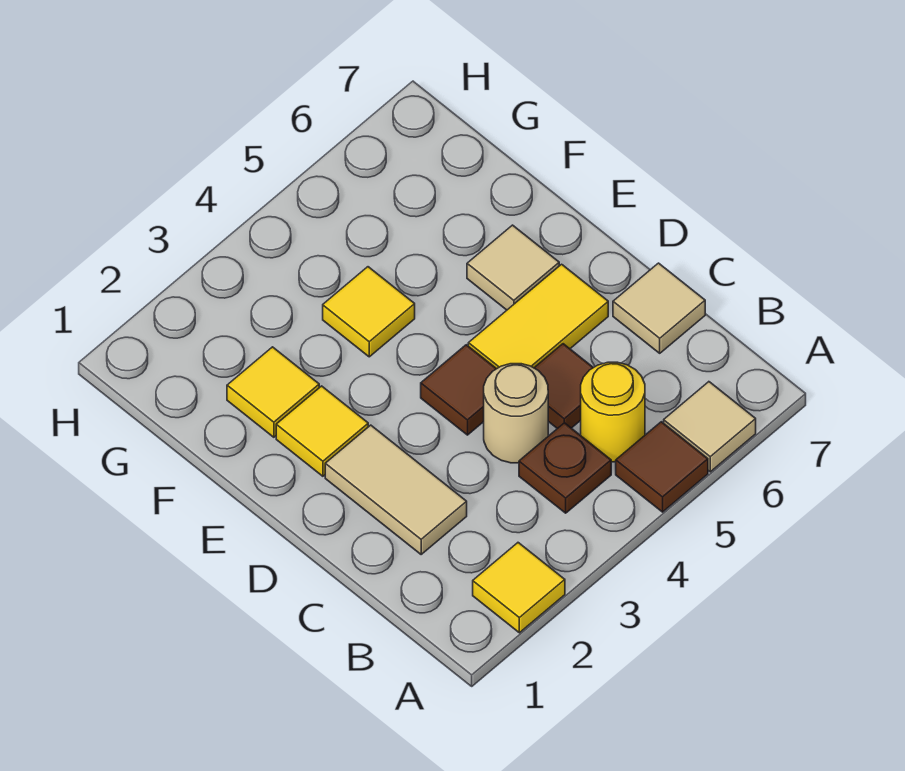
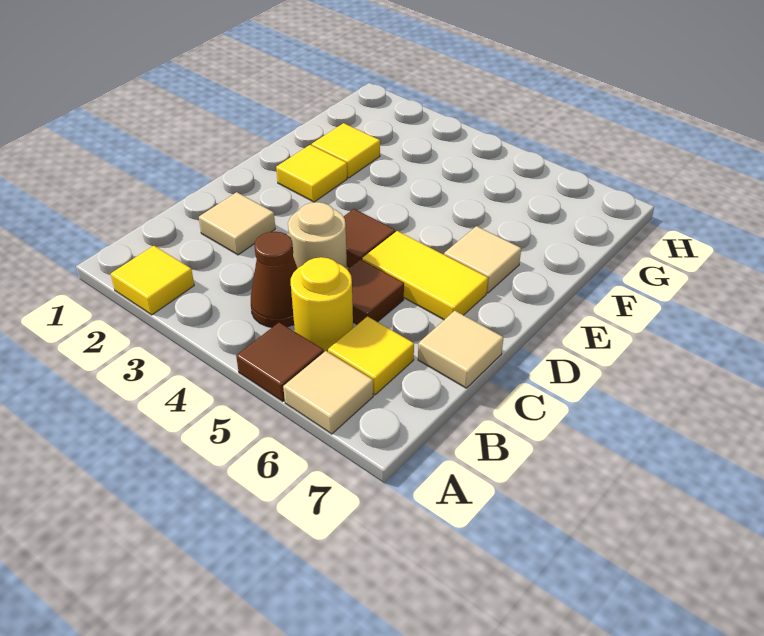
brown 1x1 plate [519,423,611,513] -> brown 1x1 cone [251,232,298,327]
tan 1x2 tile [325,425,467,554] -> tan 1x1 tile [199,192,275,255]
yellow 1x1 tile [323,267,415,357] -> yellow 1x1 tile moved to [328,317,414,395]

